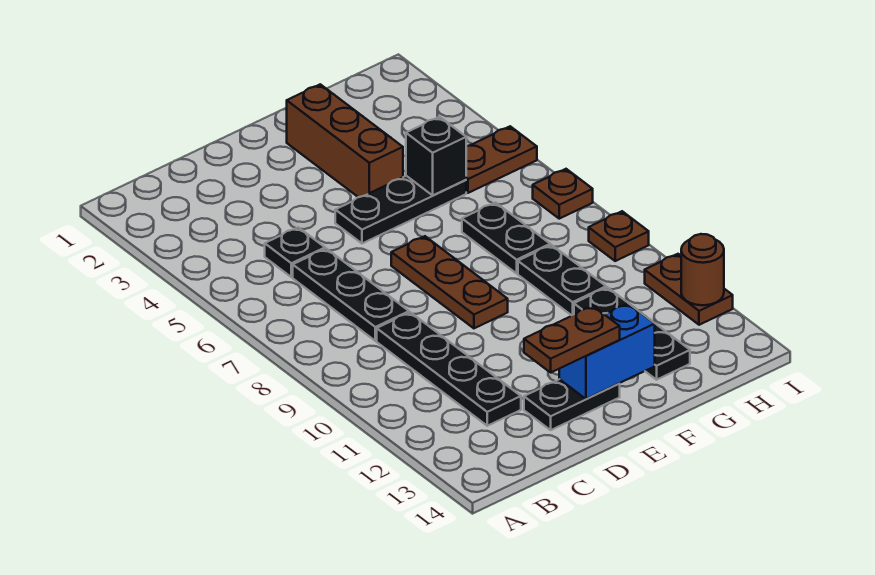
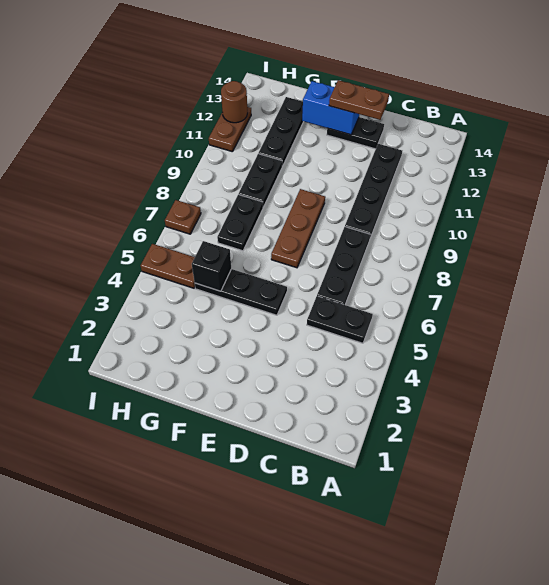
black 1x1 plate [265,227,325,277] -> black 1x2 plate [307,296,373,343]
brown 1x3 brick [287,84,403,197] -> none
brown 1x1 plate [589,211,649,261] -> none

